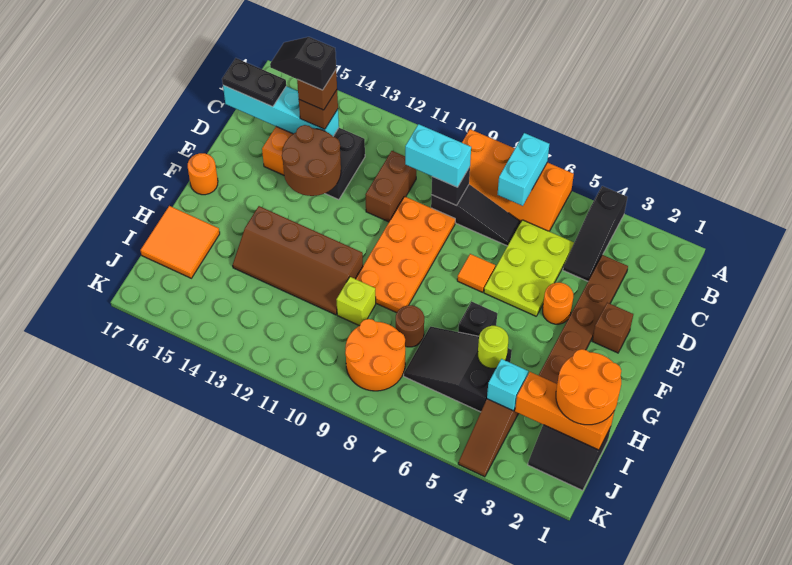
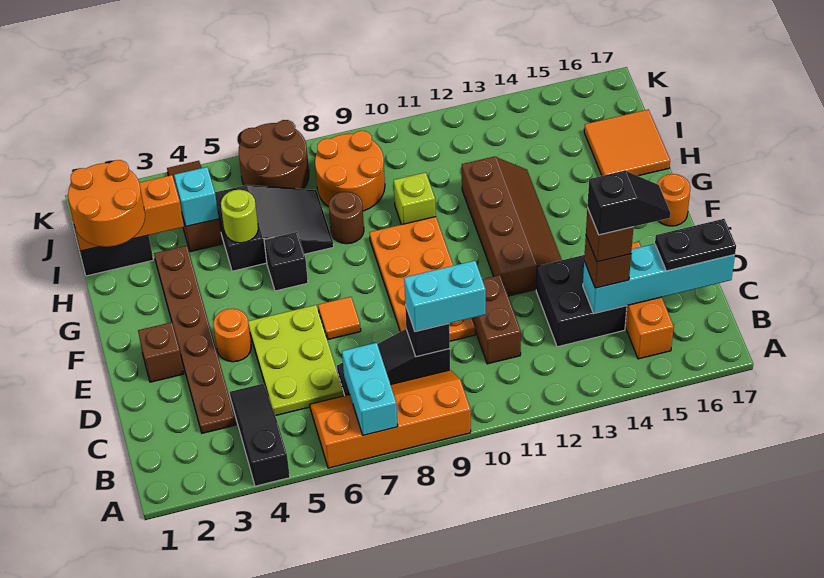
brown 2x2 round brick [282,125,341,196] -> brown 2x2 round brick moved to [239,120,309,189]
brown 2x4 slope [233,206,363,315] -> brown 2x4 slope turned to [462,156,562,296]

